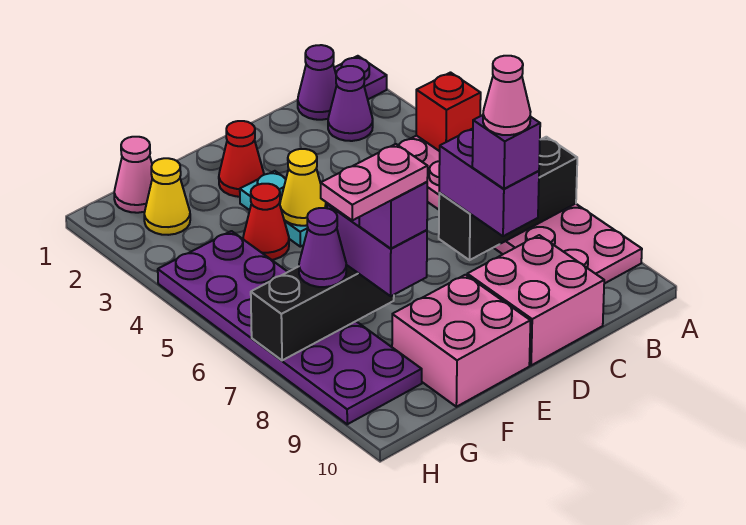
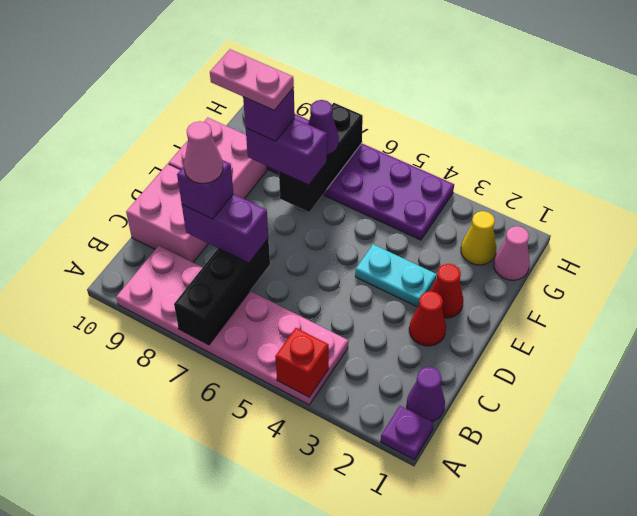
purple 1x1 cone [328,66,373,141] -> none
yellow 1x1 cone [280,149,326,226] -> none
red 1x1 cone [243,184,289,260] -> red 1x1 cone moved to [409,291,446,346]
pink 1x2 plate [321,144,428,220] -> pink 1x2 plate turned to [210,49,294,110]

